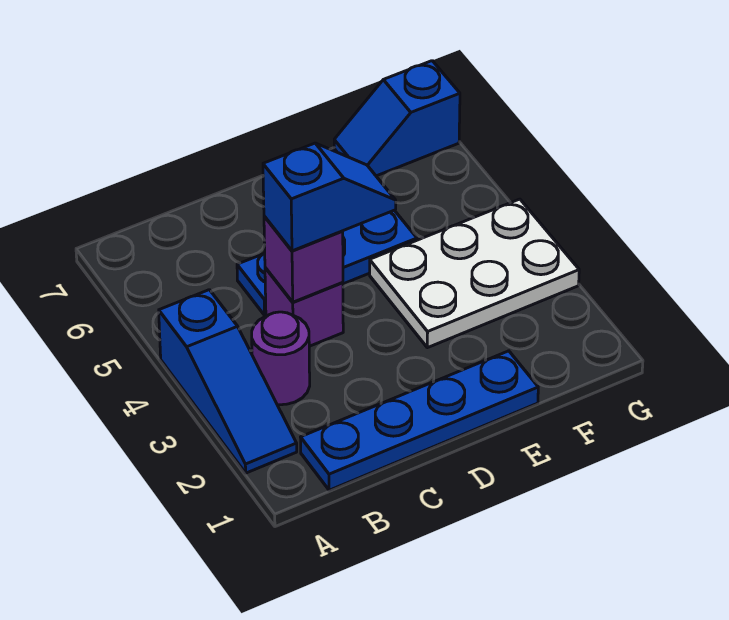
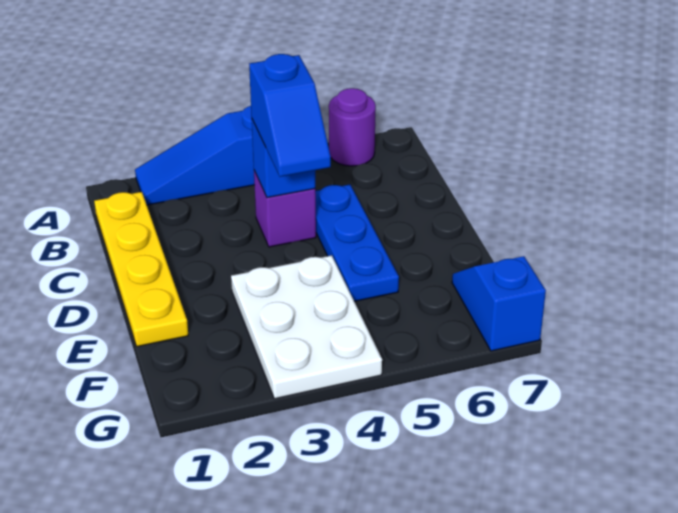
blue 1x4 plate [301,351,538,490] -> yellow 1x4 plate [94,192,188,346]
purple 1x1 round brick [252,312,310,405] -> purple 1x1 round brick moved to [329,88,376,166]
purple 1x1 brick [264,216,343,302] -> blue 1x1 brick [252,120,315,198]

